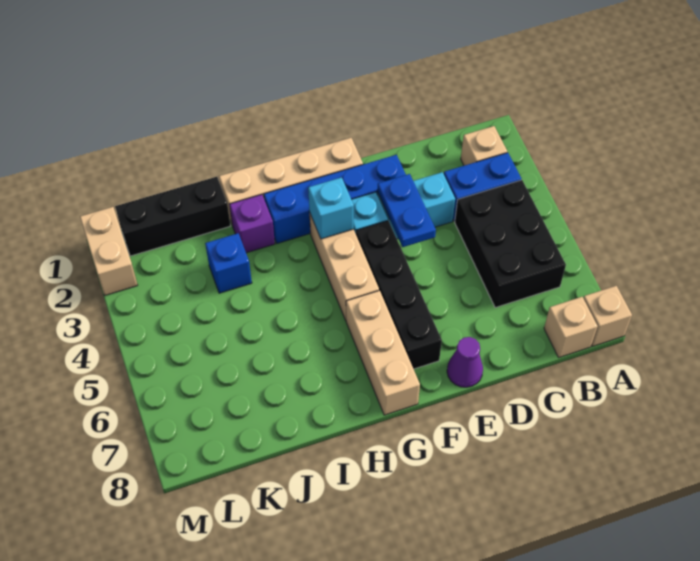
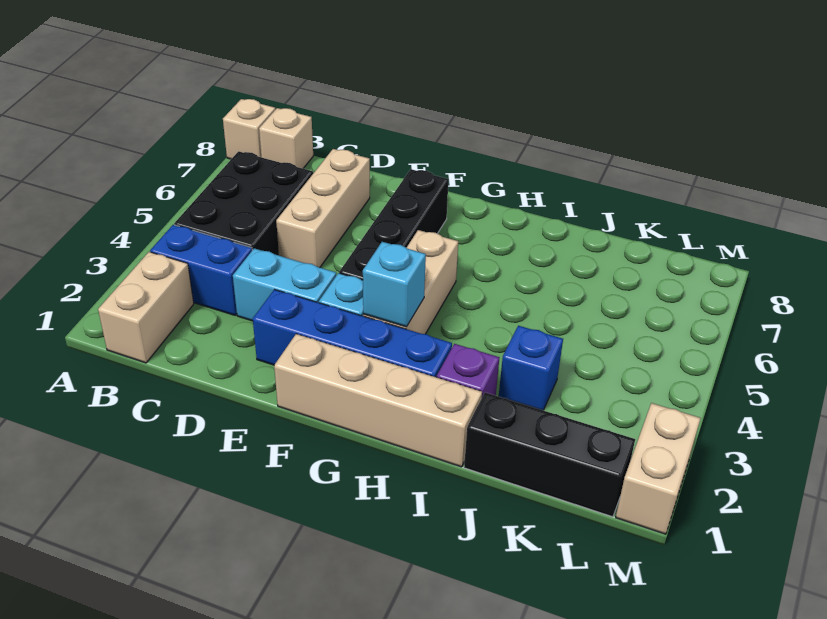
tan 1x1 brick [461,126,507,166] -> tan 1x2 brick [98,252,194,363]
blue 1x2 plate [377,174,436,247] -> none
purple 1x1 cone [447,337,483,387] -> none
tan 1x3 brick [346,290,420,415] -> tan 1x3 brick moved to [276,149,370,267]

